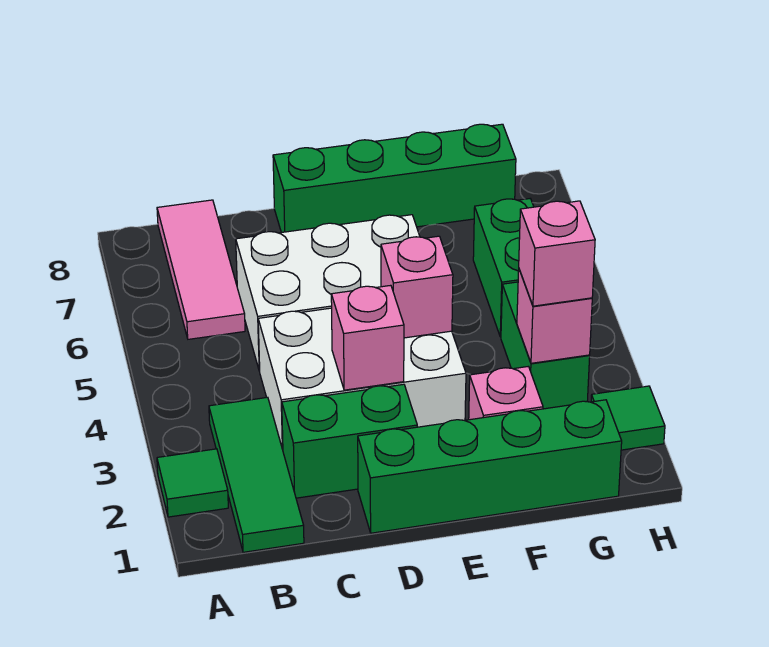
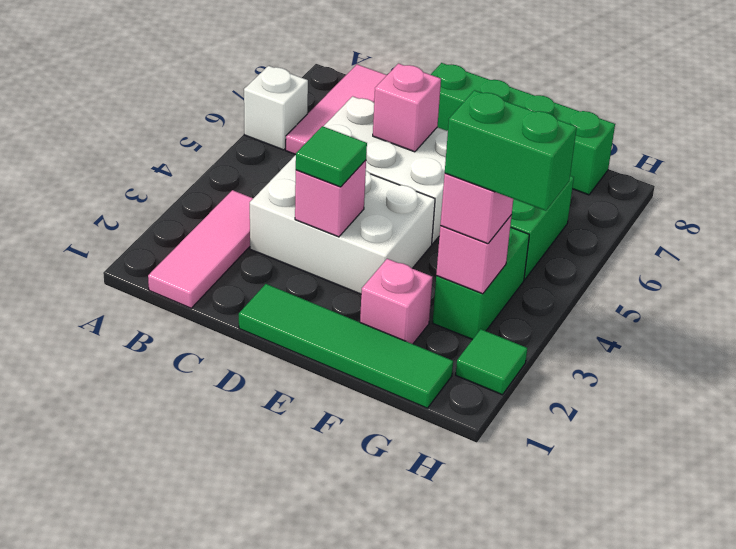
green 1x1 tile [157,449,228,517] -> green 1x1 tile moved to [296,126,367,187]
none -> white 1x1 brick [244,66,308,150]
green 1x3 tile [209,397,304,552] -> pink 1x3 tile [148,190,253,308]
green 1x2 brick [282,384,417,498] -> green 1x2 brick moved to [445,90,577,211]
green 1x4 brick [358,400,622,533] -> green 1x4 tile [239,284,453,408]
pink 1x1 brick [381,236,453,338] -> pink 1x1 brick moved to [373,64,441,152]

